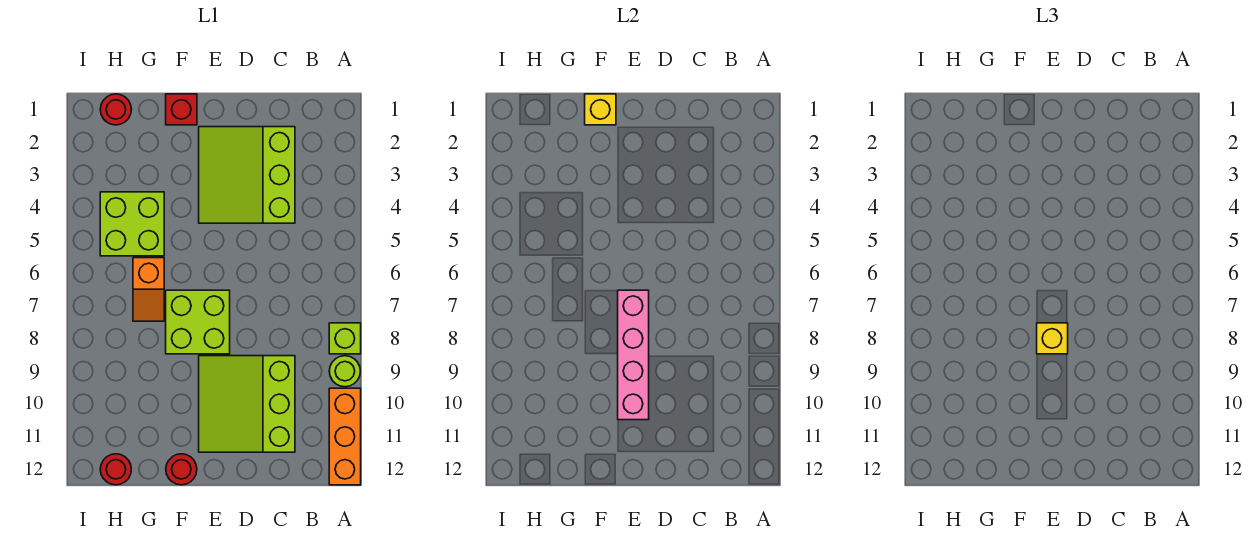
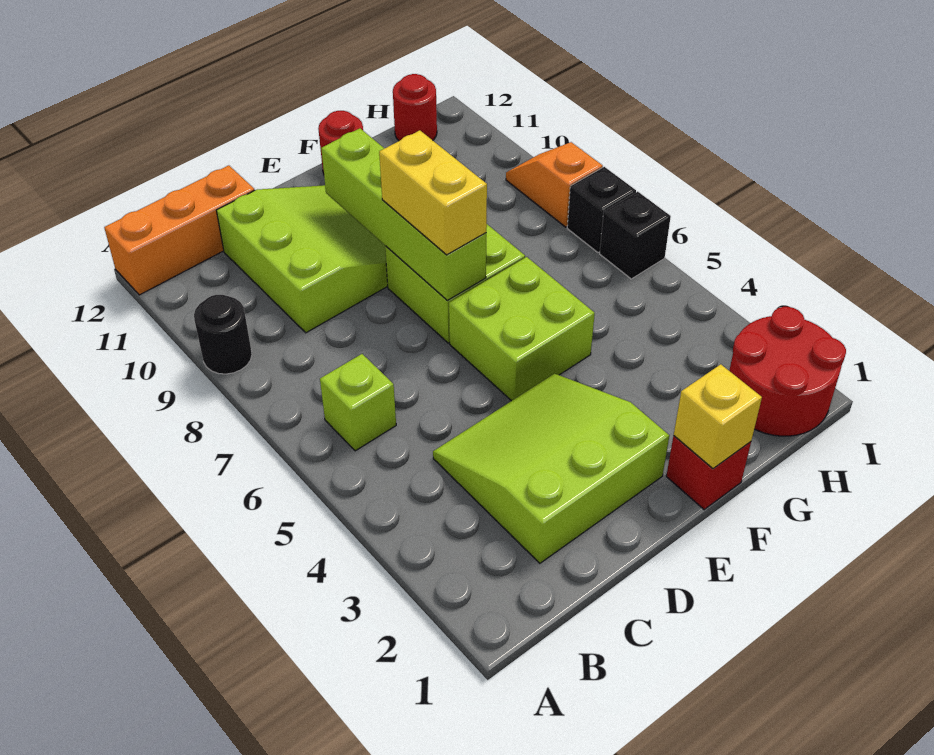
lime 1x1 brick [329,323,361,354] -> lime 1x1 brick moved to [320,354,396,451]
lime 1x1 round brick [329,356,360,387] -> black 1x1 round brick [194,295,252,374]
orange 1x3 brick [329,388,361,485] -> orange 1x3 brick turned to [104,165,255,295]
lime 3x3 slope [199,127,295,223] -> lime 3x3 slope turned to [433,374,669,563]
pink 1x4 brick [618,290,649,420] -> lime 1x4 brick [321,128,486,300]
yellow 1x1 brick [1037,323,1068,354] -> yellow 1x2 brick [379,130,487,255]
lime 2x2 brick [100,192,164,256] -> lime 2x2 brick moved to [449,257,595,401]
orange 1x2 slope [133,258,164,321] -> orange 1x2 slope moved to [506,142,603,227]
red 1x1 round brick [100,94,131,125] -> red 2x2 round brick [729,307,846,436]
none -> black 1x1 brick [600,192,671,279]
none -> black 1x1 brick [567,167,636,253]

